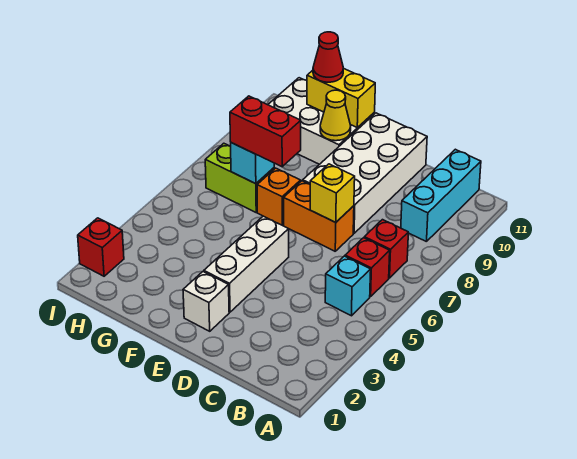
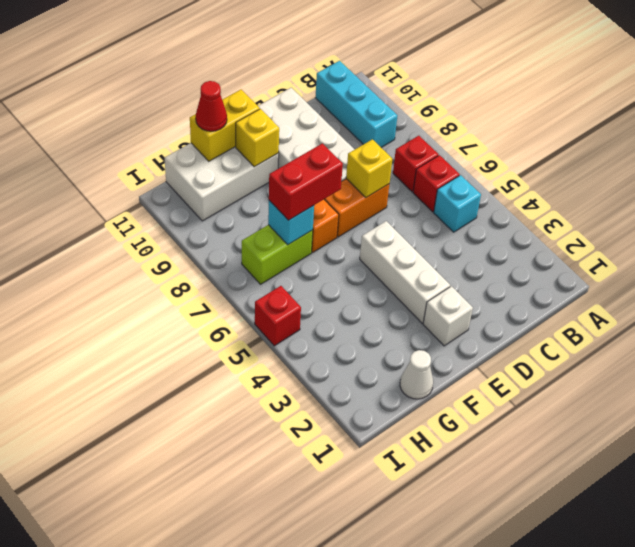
yellow 1x1 cone [320,90,351,141] -> yellow 1x1 brick [236,109,279,167]
none -> white 1x1 cone [400,350,433,399]
red 1x1 brick [78,218,124,276] -> red 1x1 brick moved to [255,286,301,346]

